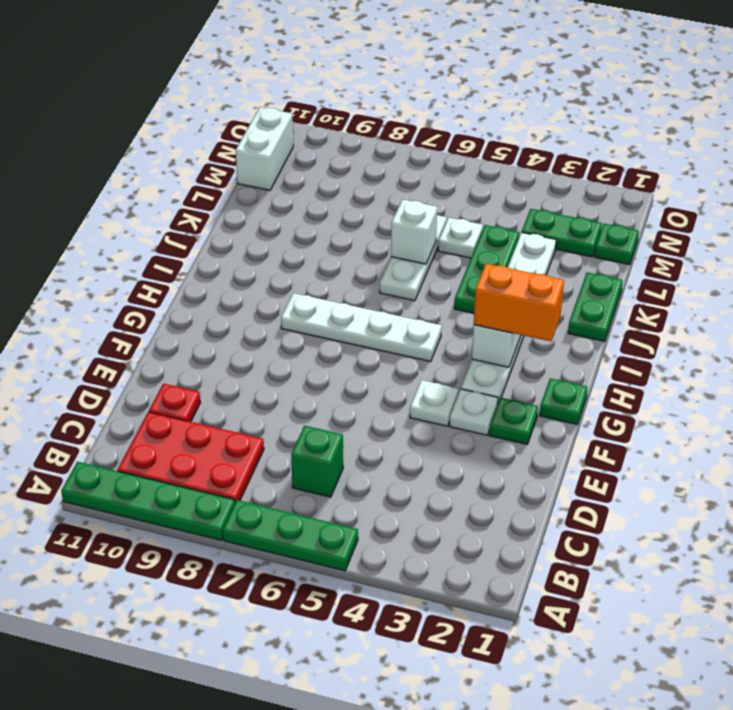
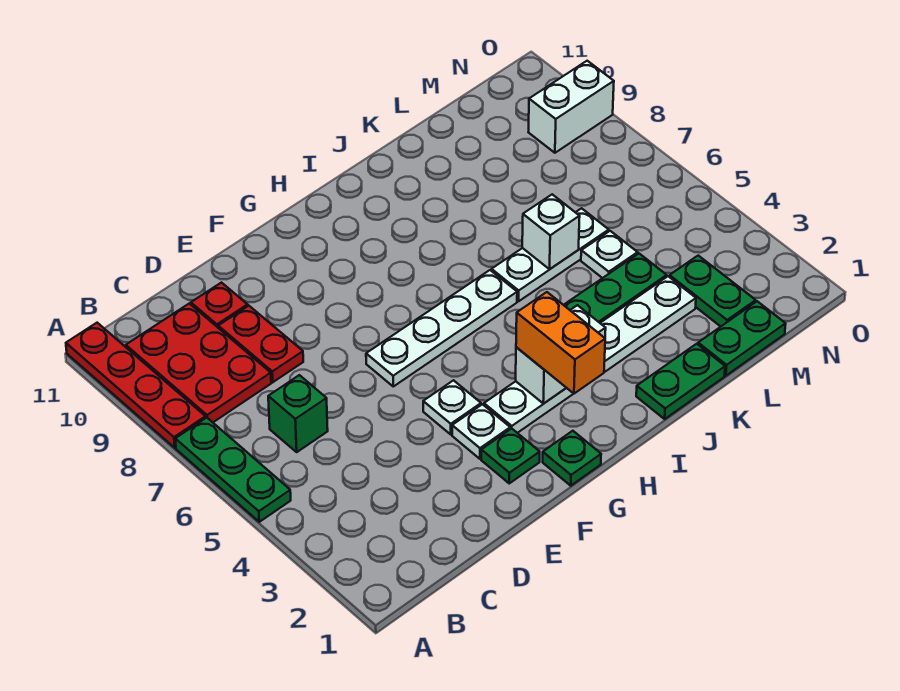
green 1x4 plate [61,462,235,540] -> red 1x4 plate [66,323,206,448]
none -> red 1x2 plate [218,306,303,382]
white 1x4 plate [281,293,442,362] -> white 1x4 plate turned to [366,270,517,386]
green 1x1 plate [595,224,639,265] -> green 1x2 plate [698,301,786,376]
white 1x2 brick [236,107,293,190] -> white 1x2 brick moved to [529,61,614,153]

